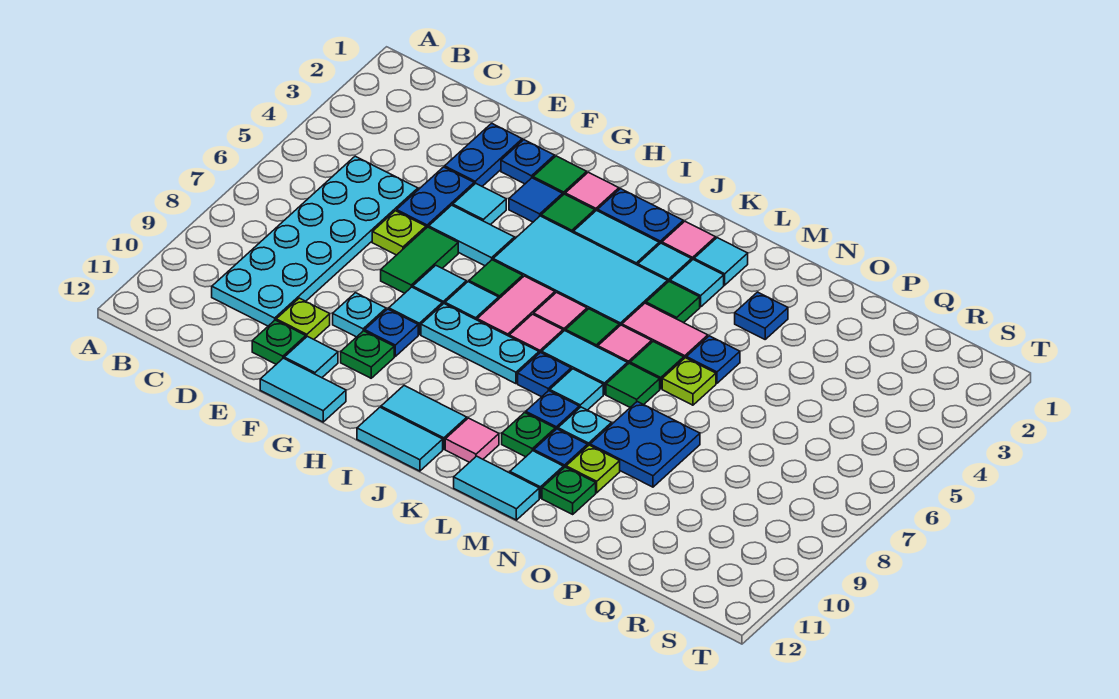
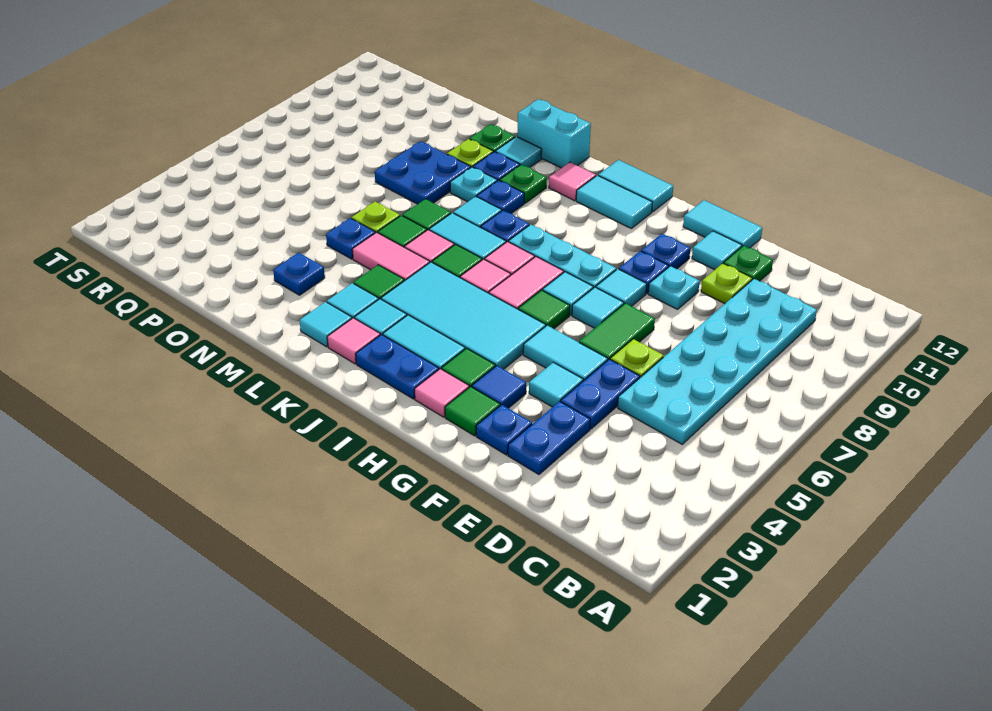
green 1x1 plate [341,331,394,378] -> blue 1x1 plate [641,234,690,269]
cyan 1x2 tile [454,456,539,520] -> cyan 1x2 brick [517,99,591,168]

